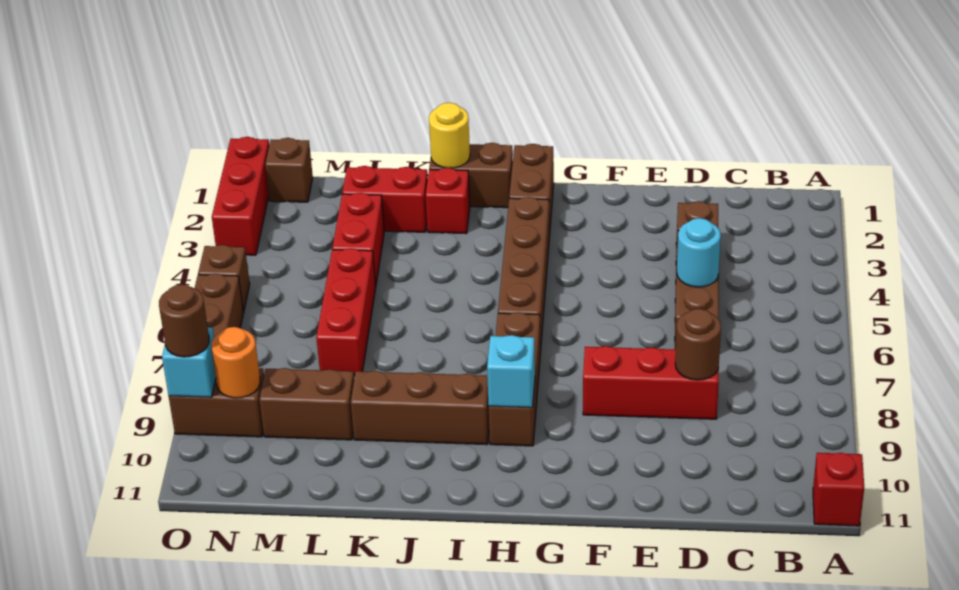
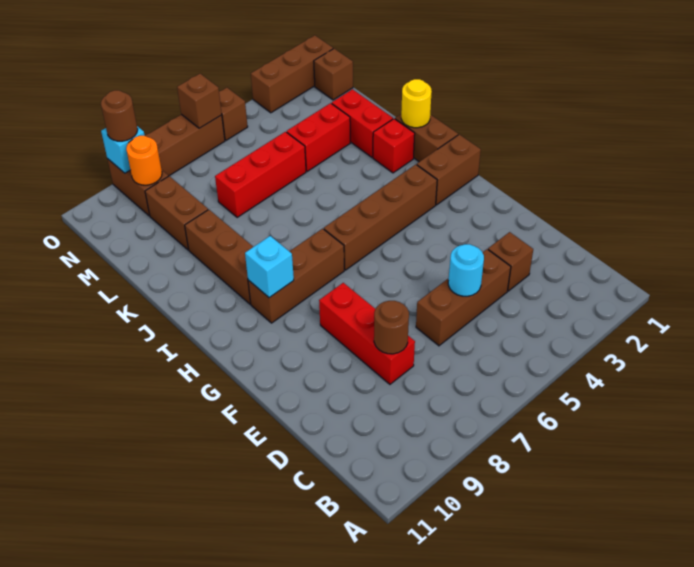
red 1x1 brick [813,453,864,526] -> none
red 1x3 brick [212,137,269,255] -> brown 1x3 brick [251,35,333,113]
none -> brown 1x1 brick [177,74,222,128]

